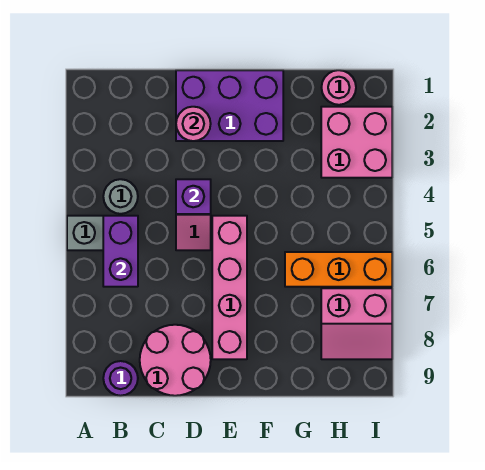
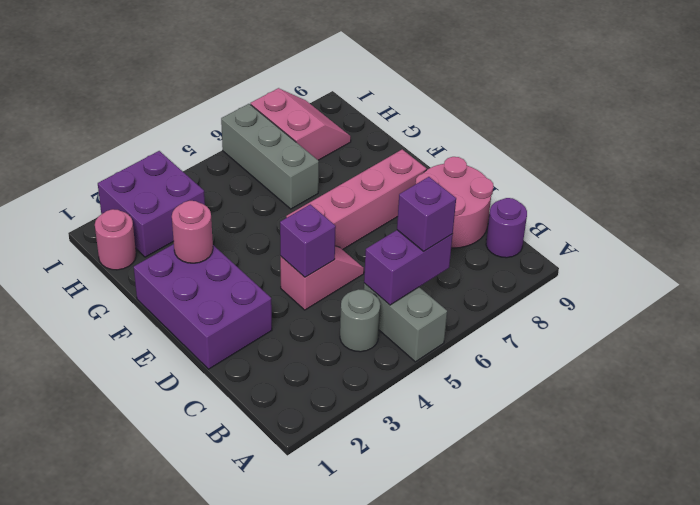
none -> purple 1x1 brick [397,177,456,251]
pink 1x1 round brick [176,107,211,141] -> pink 1x1 round brick moved to [172,201,213,263]
orange 1x3 brick [285,252,392,287] -> grey 1x3 brick [221,104,319,209]
pink 2x2 brick [321,107,392,178] -> purple 2x2 brick [98,151,205,257]

